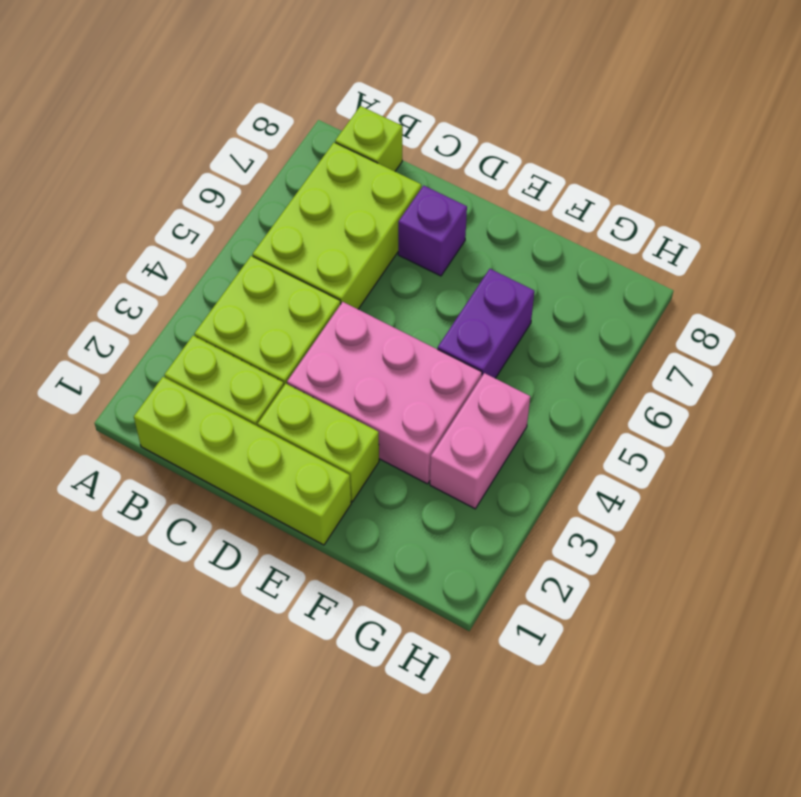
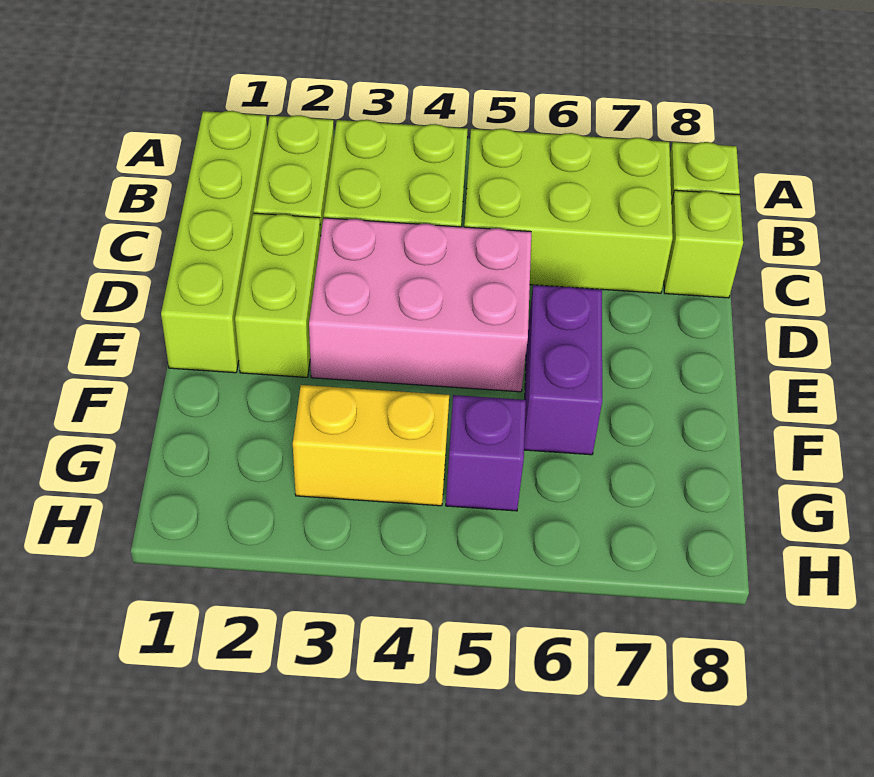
none -> lime 1x1 brick [664,190,743,298]
pink 2x3 brick [287,302,482,484] -> pink 2x3 brick turned to [309,218,531,392]
purple 1x1 brick [398,186,467,276] -> purple 1x1 brick moved to [446,395,526,511]
purple 1x2 brick [438,269,534,378] -> purple 1x2 brick turned to [524,285,602,455]
pink 1x2 brick [430,373,530,509] -> yellow 1x2 brick [293,385,449,506]

